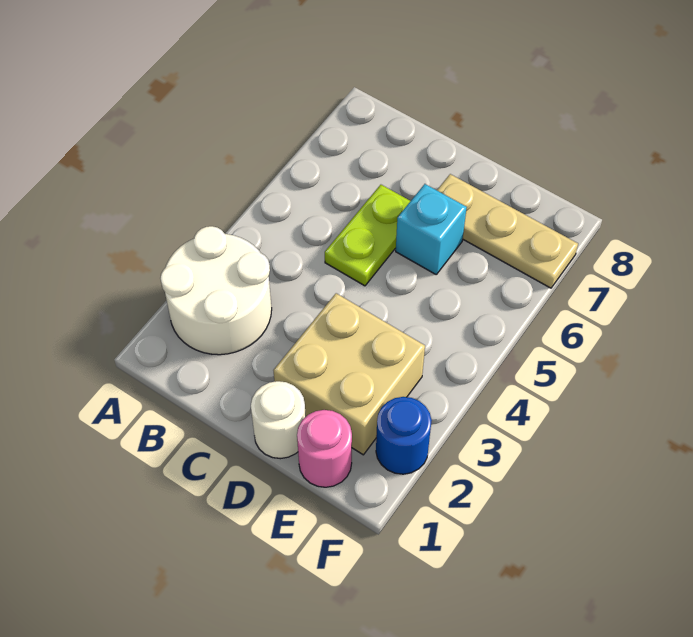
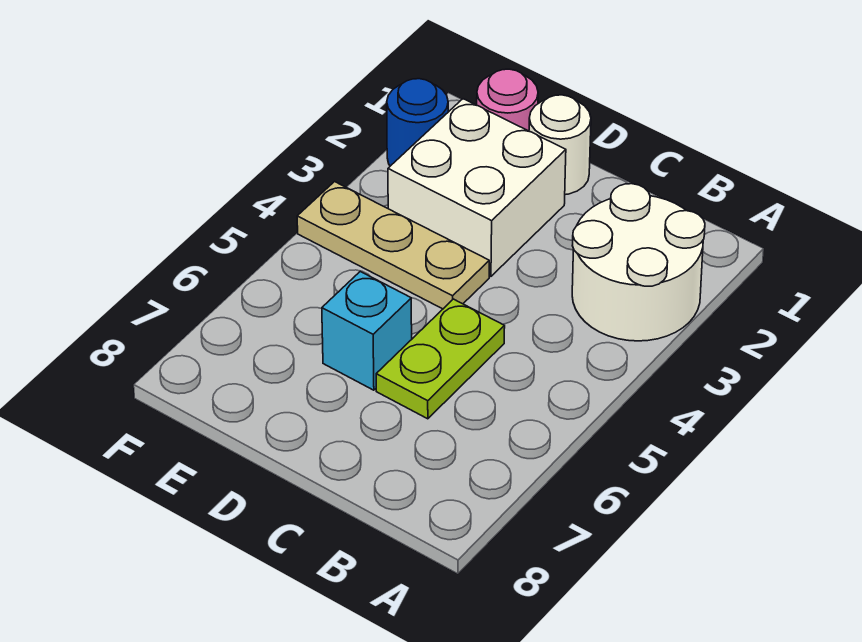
tan 2x2 brick [273,293,425,455] -> white 2x2 brick [388,99,566,276]
tan 1x3 plate [437,174,578,288] -> tan 1x3 plate moved to [297,182,489,309]

